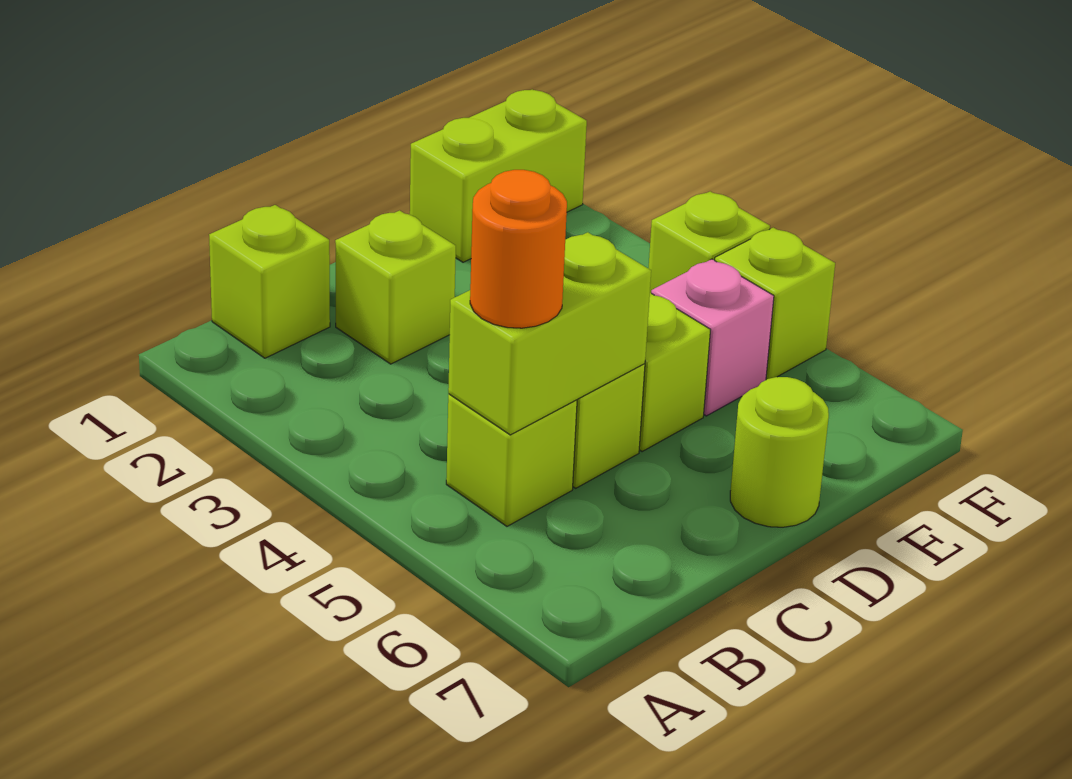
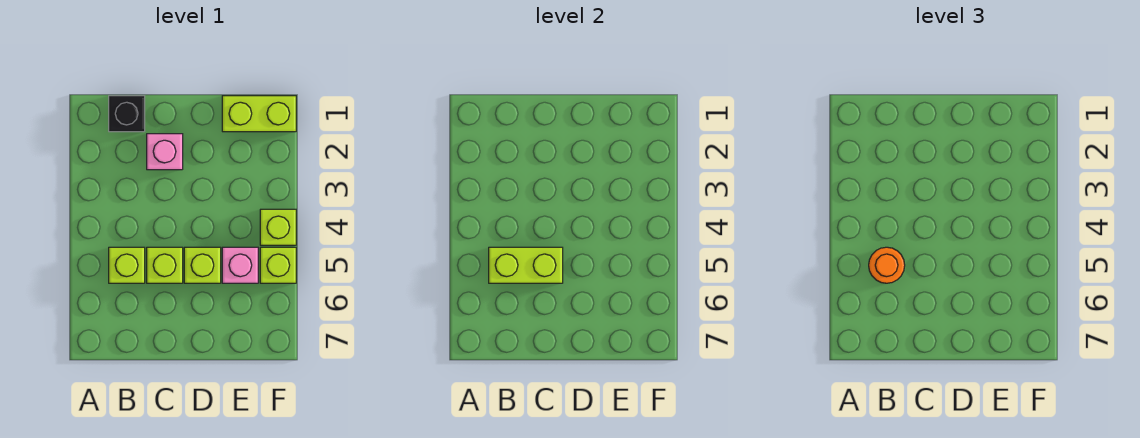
lime 1x1 brick [209,205,330,358] -> black 1x1 brick [109,96,145,132]
lime 1x1 brick [335,210,456,364] -> pink 1x1 brick [147,134,183,170]
lime 1x1 round brick [730,377,829,527] -> none

